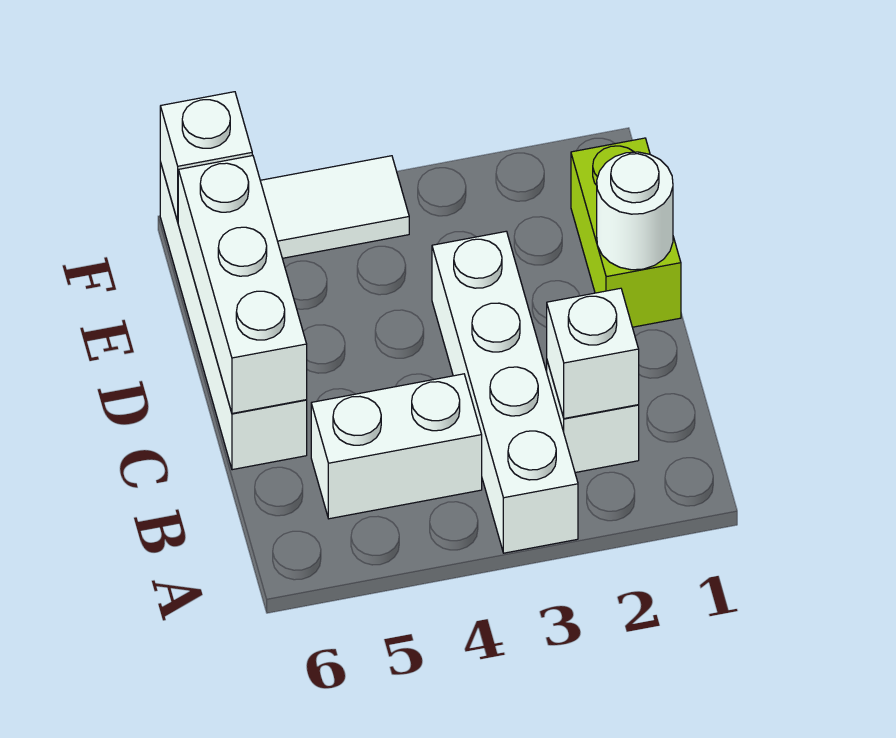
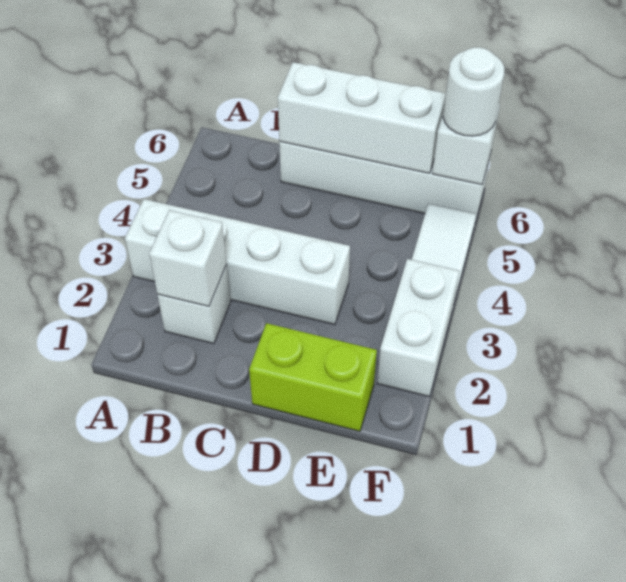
white 1x2 brick [311,374,482,519] -> white 1x2 brick moved to [377,259,459,397]
white 1x1 round brick [597,152,673,270] -> white 1x1 round brick moved to [443,47,505,136]

